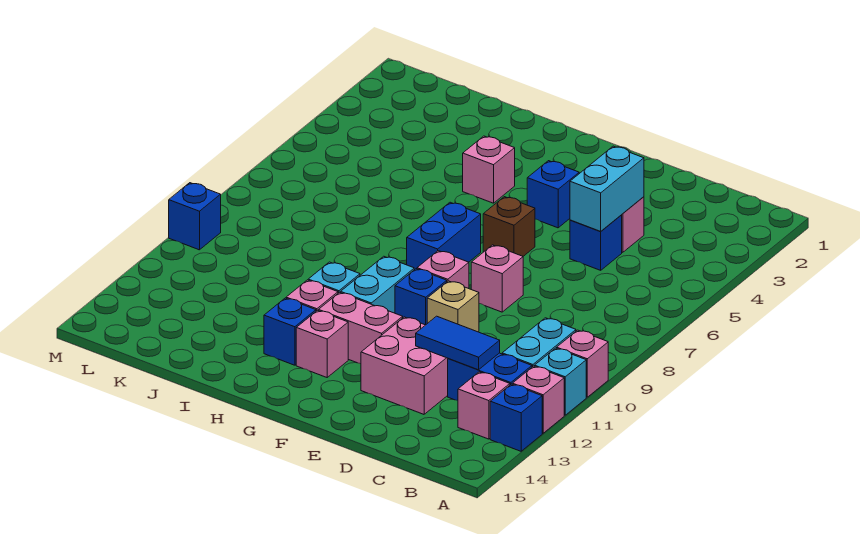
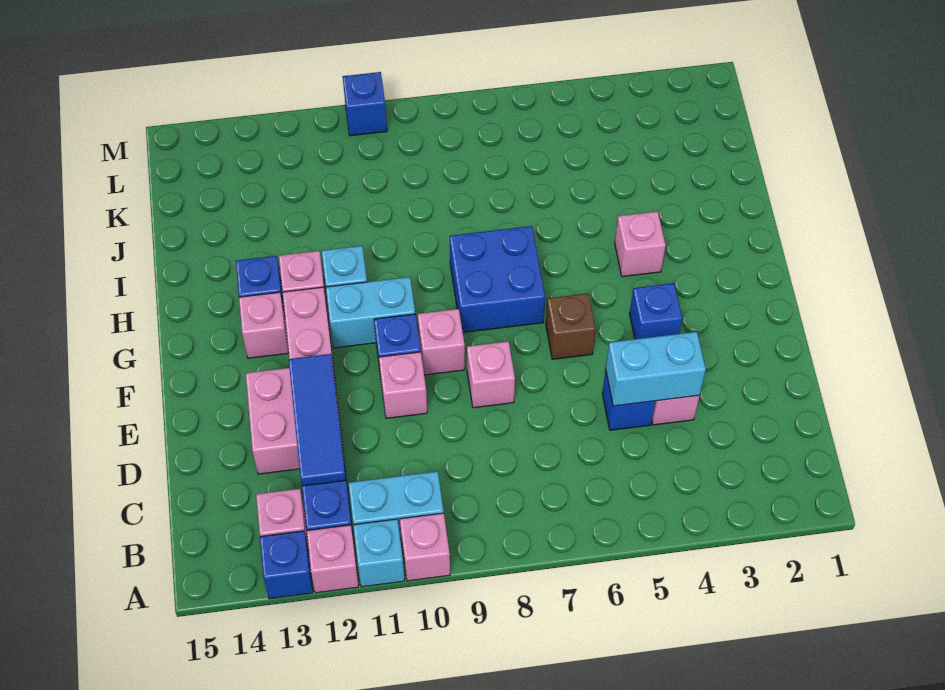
blue 1x2 tile [416,316,500,370] -> blue 1x3 tile [289,354,346,486]
tan 1x1 brick [427,281,479,332] -> pink 1x1 brick [379,352,427,418]
blue 1x2 brick [407,202,481,270] -> blue 2x2 brick [450,226,545,332]

